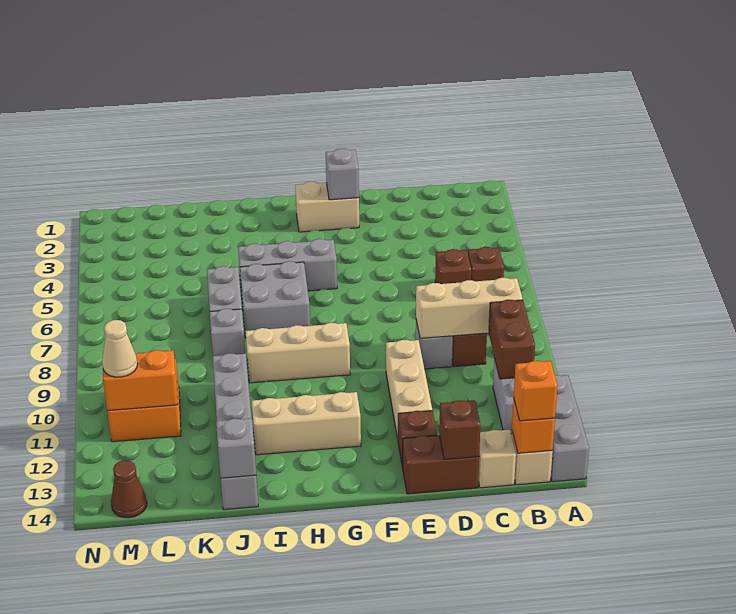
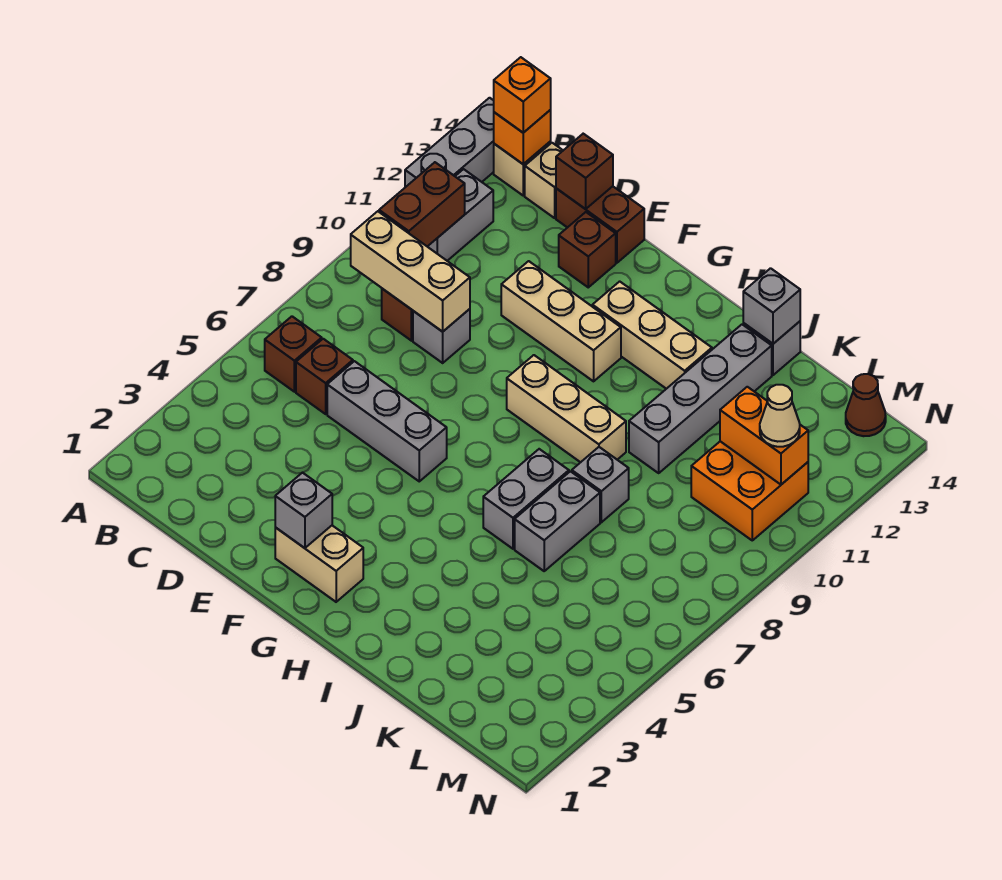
tan 1x3 brick [386,340,432,439] -> tan 1x3 brick turned to [501,261,621,381]
grey 1x3 brick [238,239,337,291] -> grey 1x3 brick moved to [327,361,447,481]
grey 2x2 brick [240,261,310,337] -> grey 1x2 brick [483,449,569,549]

